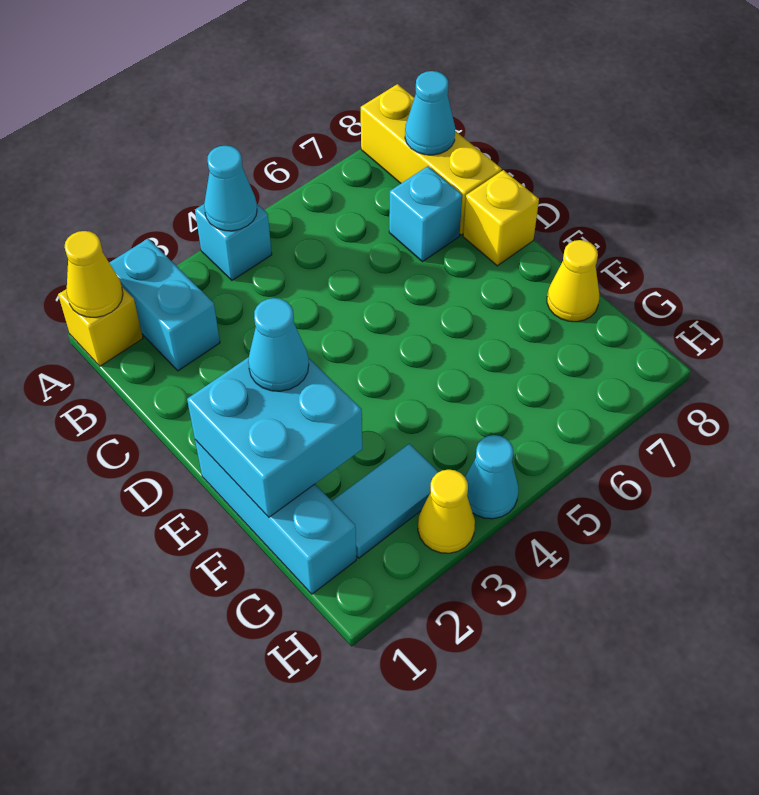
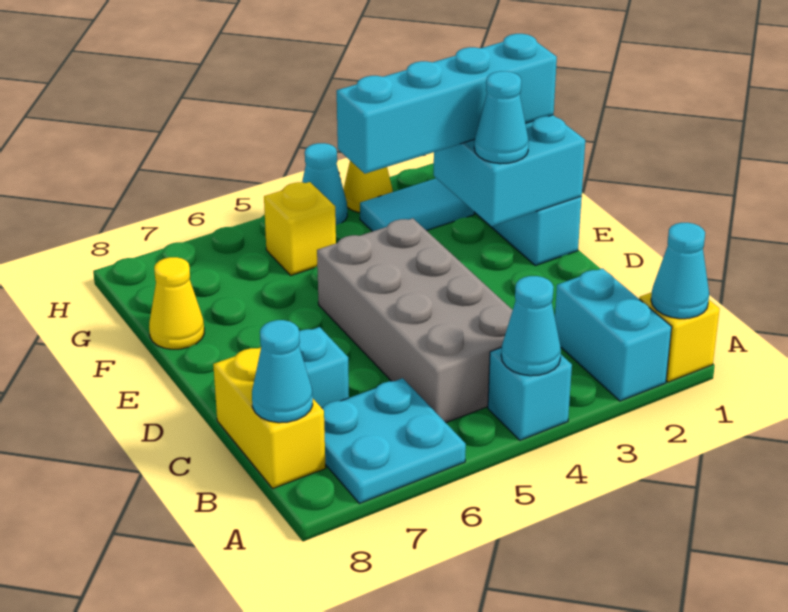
yellow 1x1 cone [65,231,123,317] -> cyan 1x1 cone [651,223,709,319]
none -> cyan 2x2 plate [322,378,466,504]
yellow 1x3 brick [361,84,502,235] -> yellow 1x2 brick [213,347,326,488]
none -> grey 2x4 brick [317,218,513,423]
yellow 1x1 brick [463,170,539,266] -> yellow 1x1 brick moved to [264,182,336,275]
none -> cyan 1x4 brick [337,34,557,174]

